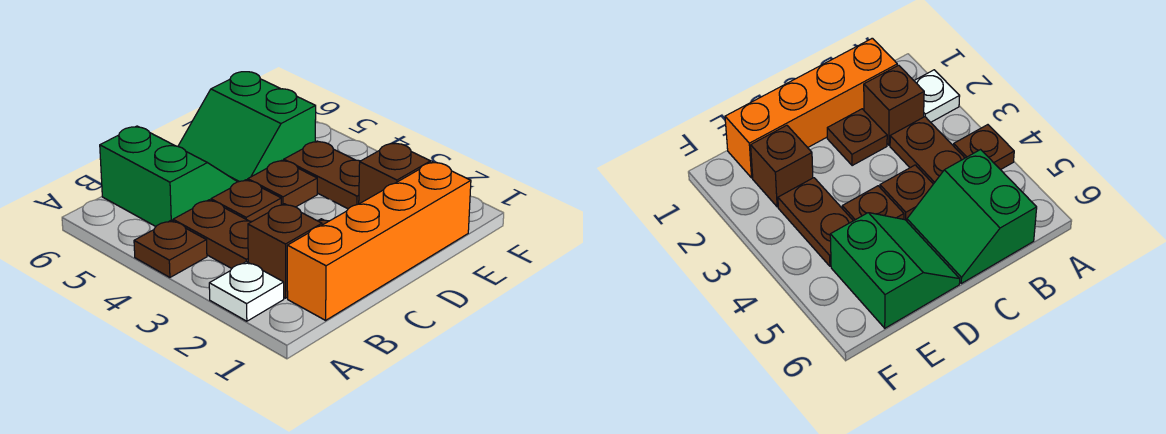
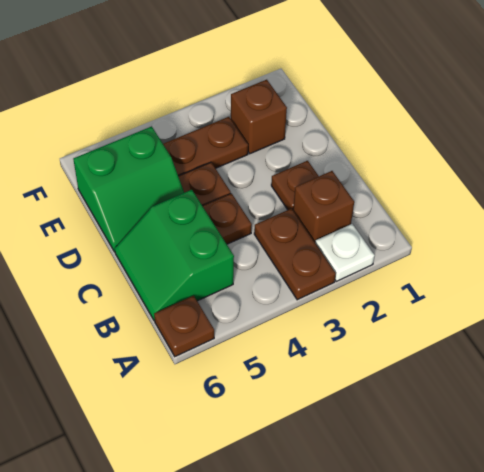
brown 1x1 plate [134,220,207,277] -> brown 1x1 plate moved to [154,296,214,357]
orange 1x4 brick [287,162,471,320] -> none
brown 1x2 plate [173,200,252,269] -> brown 1x2 plate turned to [254,209,336,300]
green 2x2 slope [100,126,237,226] -> green 2x2 slope turned to [115,190,234,320]

